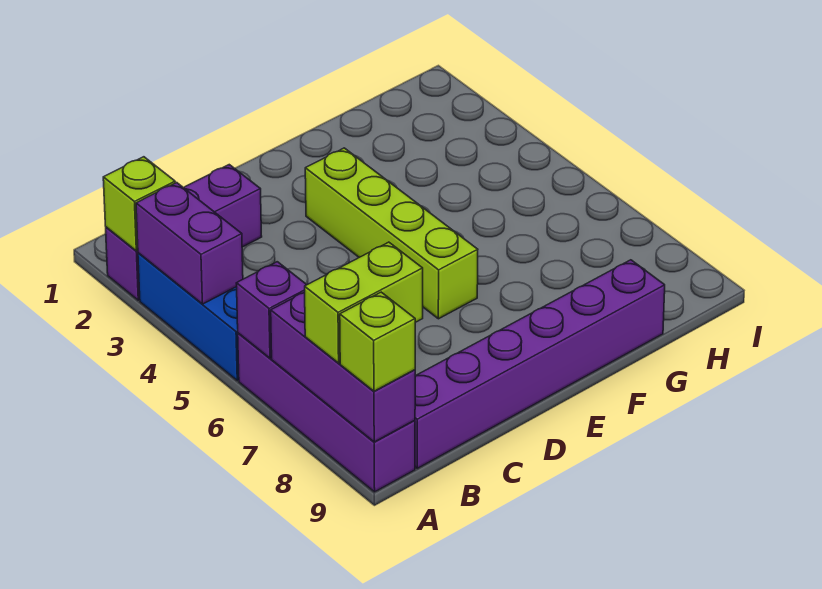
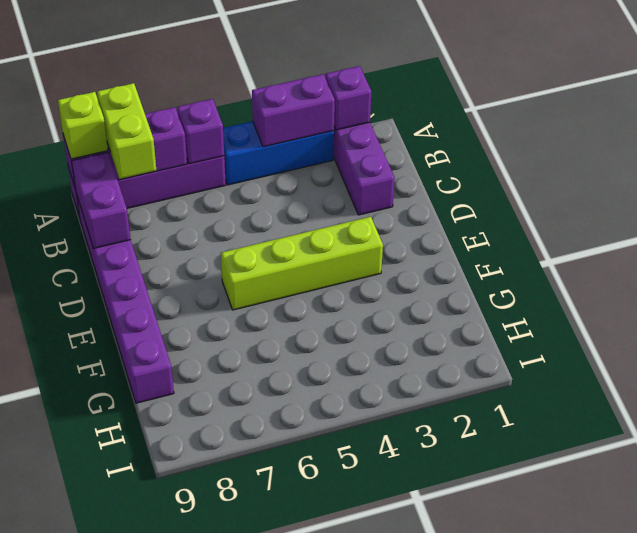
lime 1x1 brick [103,157,175,251] -> purple 1x1 brick [325,66,371,130]
none -> purple 1x2 brick [71,153,131,248]

